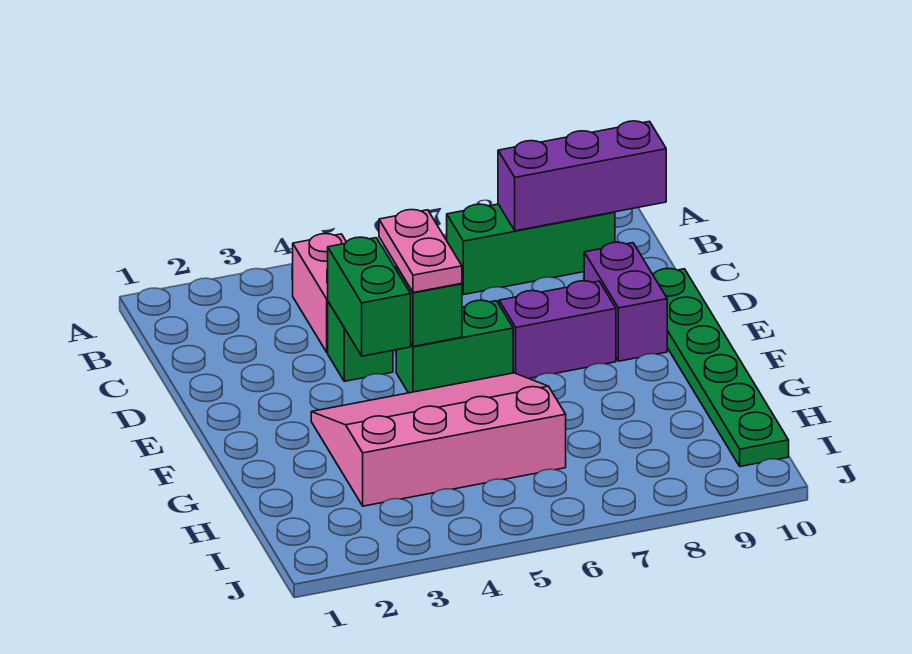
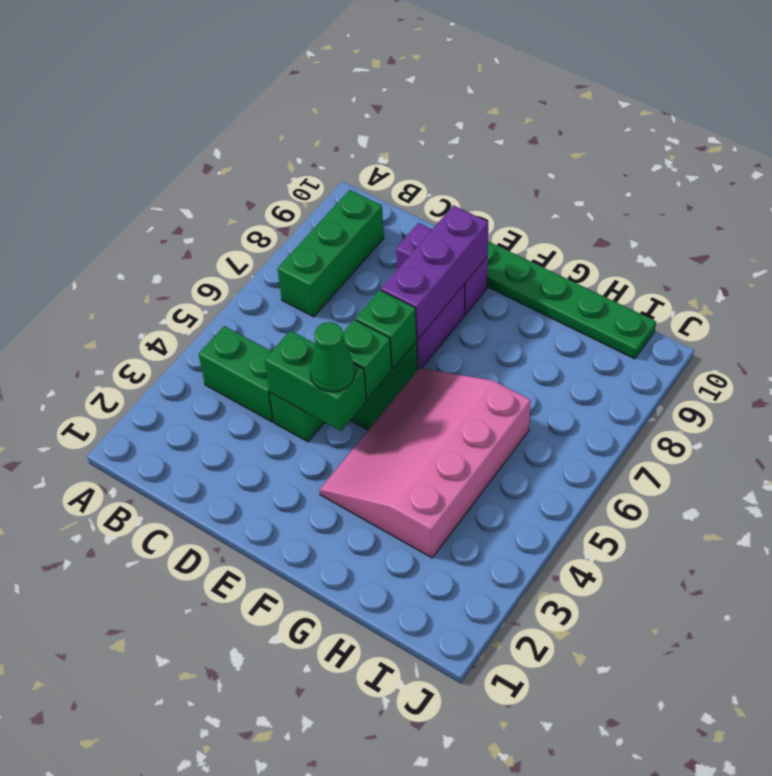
pink 1x2 brick [293,234,346,353] -> green 1x2 brick [199,326,274,422]
purple 1x3 brick [498,121,666,231] -> purple 1x3 brick moved to [381,205,488,340]
pink 1x2 plate [379,210,462,293] -> none
none -> green 1x1 cone [310,322,355,392]
none -> green 1x1 brick [355,290,417,369]

